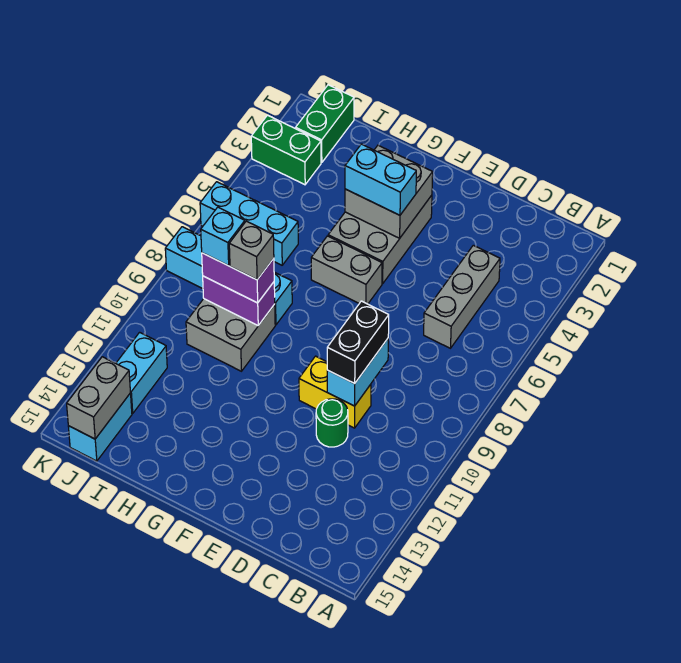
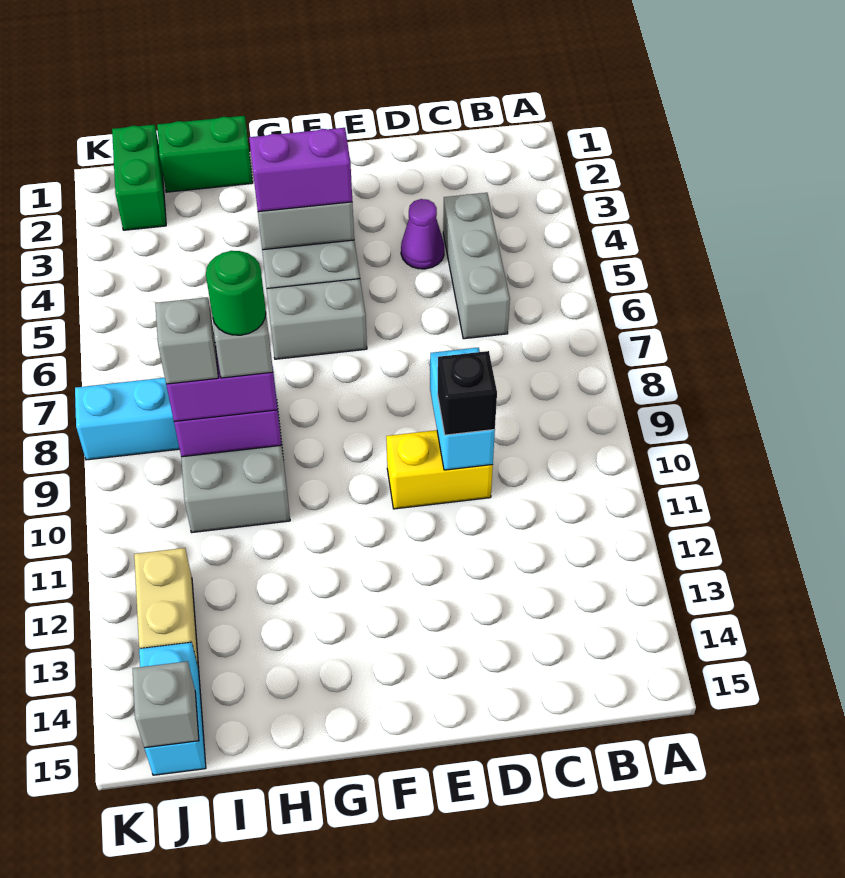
none -> purple 1x1 cone [401,199,444,269]
black 1x2 brick [327,301,389,383] -> black 1x1 brick [438,351,497,435]
green 1x1 round brick [316,399,348,447] -> green 1x1 round brick moved to [206,251,266,335]
cyan 1x2 brick [345,144,416,215] -> purple 1x2 brick [249,128,352,212]
cyan 1x3 brick [200,182,298,265] -> none
cyan 1x1 brick [201,207,245,266] -> grey 1x1 brick [155,297,218,384]
green 1x2 brick [251,115,321,185] -> green 1x2 brick moved to [157,116,253,192]
cyan 1x2 brick [116,332,167,413] -> tan 1x2 brick [134,548,199,668]
grey 1x2 brick [67,357,130,439] -> grey 1x1 brick [132,661,199,748]

